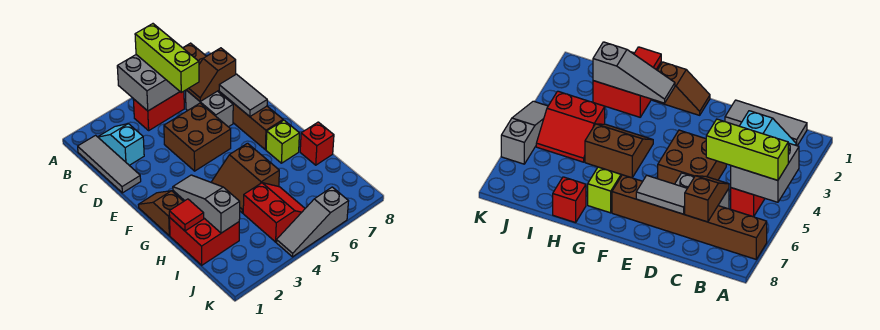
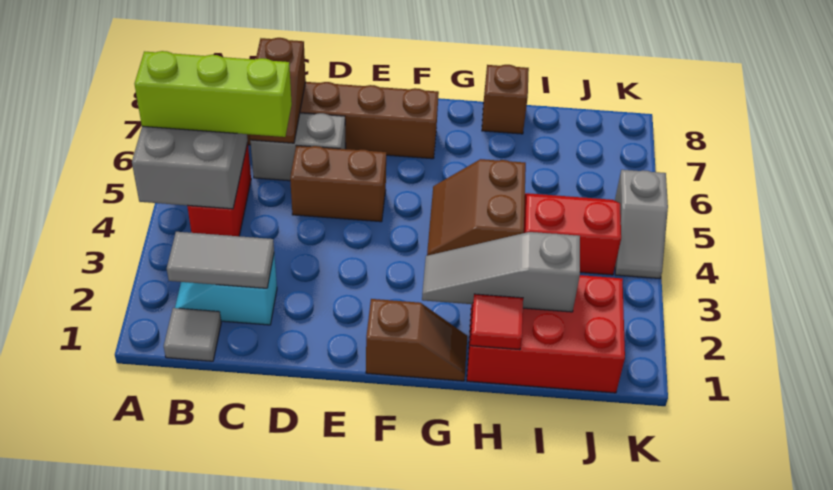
grey 1x3 tile [78,135,141,193] -> grey 1x1 tile [164,308,221,361]
brown 2x2 brick [164,103,231,171] -> brown 1x2 brick [290,145,386,222]
grey 1x2 tile [219,74,267,116] -> grey 1x2 tile moved to [167,232,274,288]
brown 1x2 slope [138,191,184,236] -> brown 1x2 slope turned to [366,299,467,381]
brown 2x2 slope [211,143,279,213] -> brown 2x2 slope turned to [427,159,526,256]
lime 1x1 brick [266,120,299,163] -> none
red 2x2 brick [170,218,239,265] -> red 2x3 brick [467,275,625,393]
red 1x1 brick [300,122,334,165] -> brown 1x1 brick [482,65,529,134]
grey 1x3 slope [276,187,349,257] -> grey 1x2 slope [615,170,668,279]

